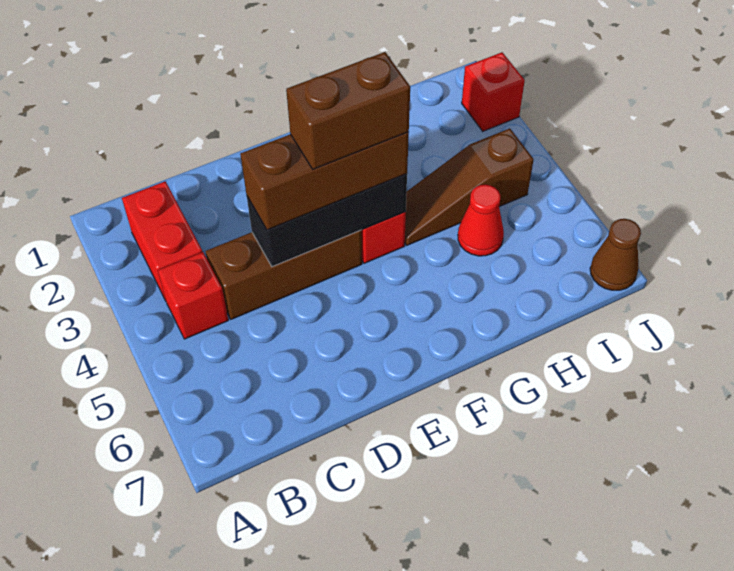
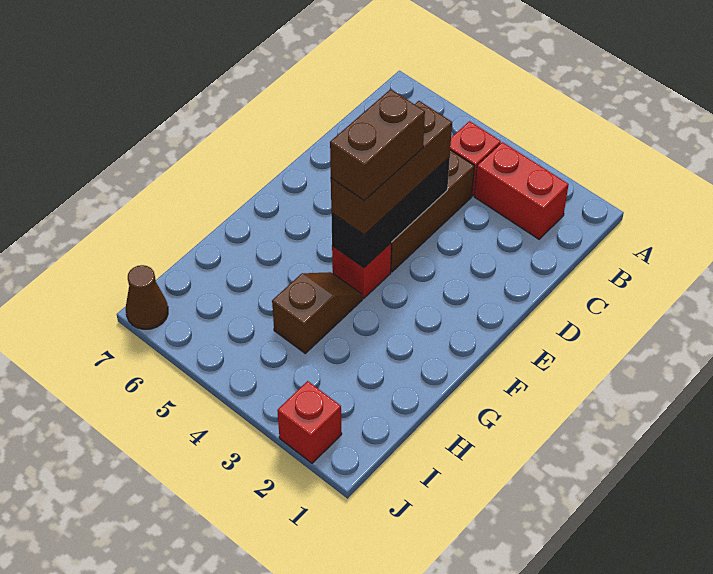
brown 1x3 slope [405,128,534,245] -> brown 1x2 slope [272,272,362,353]
red 1x1 cone [458,185,504,256] -> none

